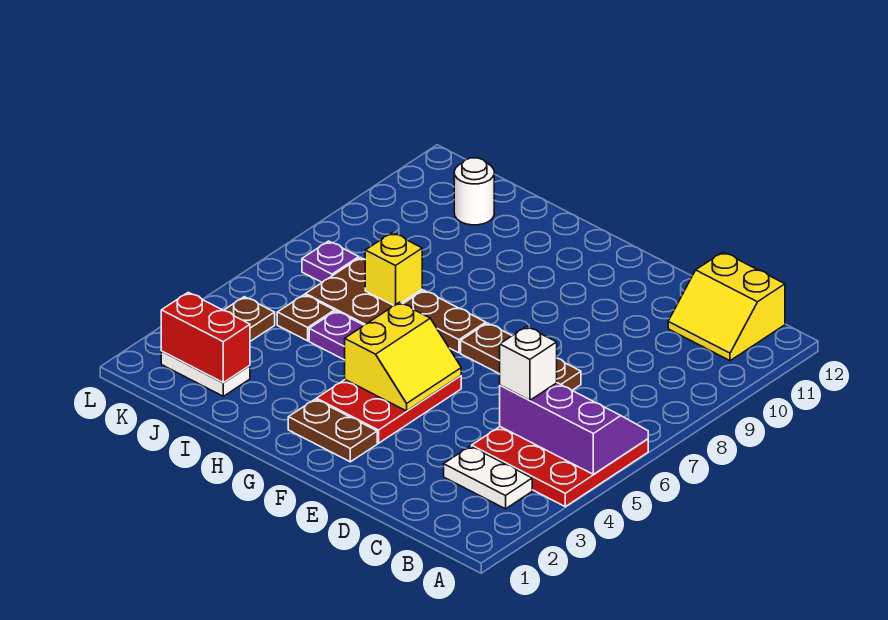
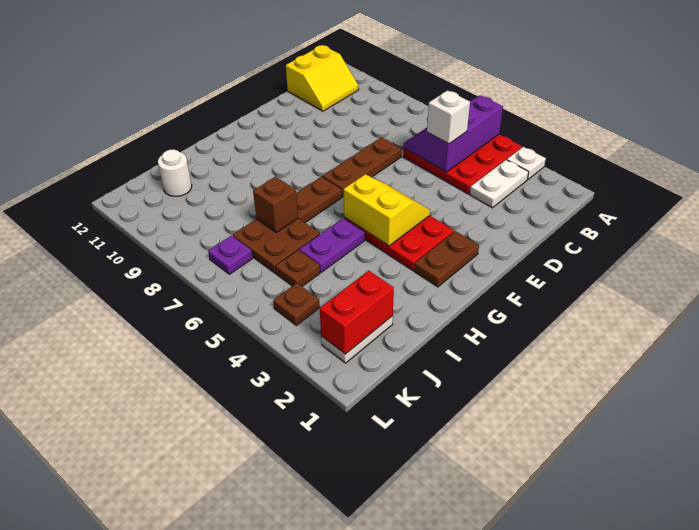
none -> white 1x1 plate [507,147,546,179]
yellow 1x1 brick [365,233,422,306] -> brown 1x1 brick [253,176,298,232]

